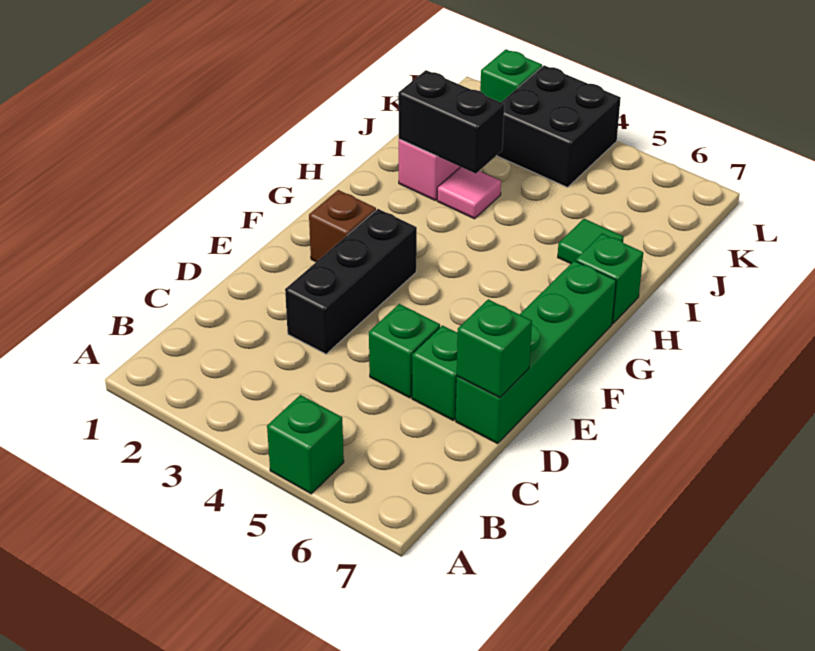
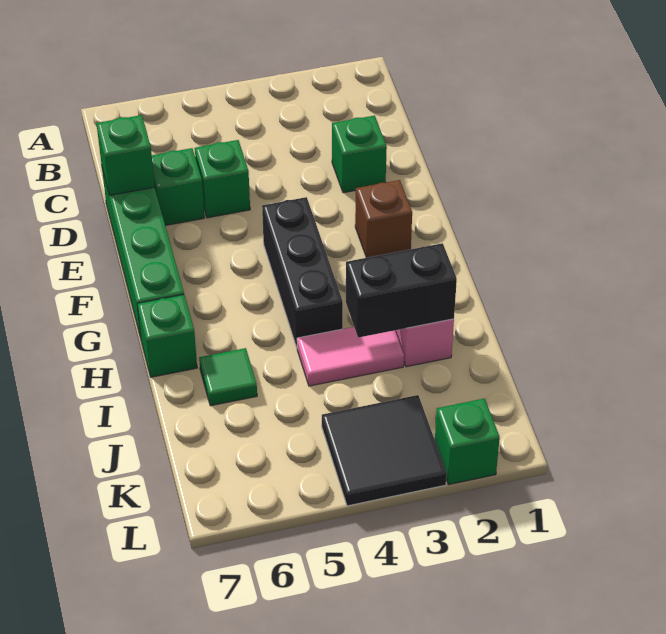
green 1x1 brick [267,395,344,494] -> green 1x1 brick moved to [332,116,387,193]
black 1x3 brick [285,209,417,354] -> black 1x3 brick moved to [262,197,343,347]
pink 1x1 tile [437,167,501,219] -> pink 1x2 tile [297,327,404,386]
black 2x2 brick [497,65,621,187] -> black 2x2 tile [322,395,447,506]

